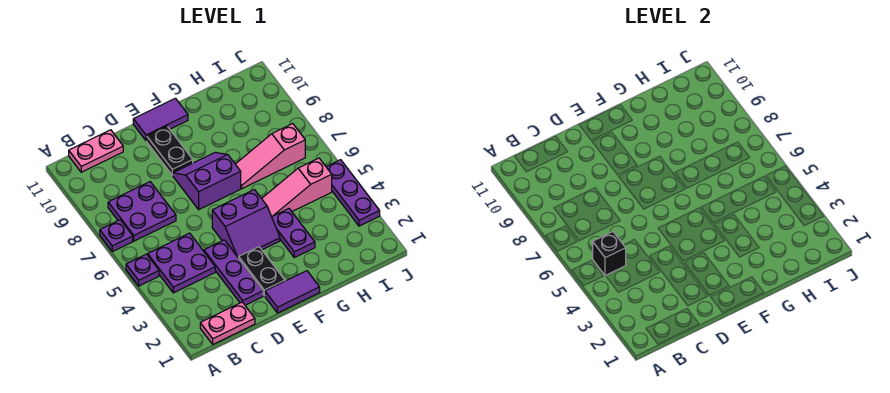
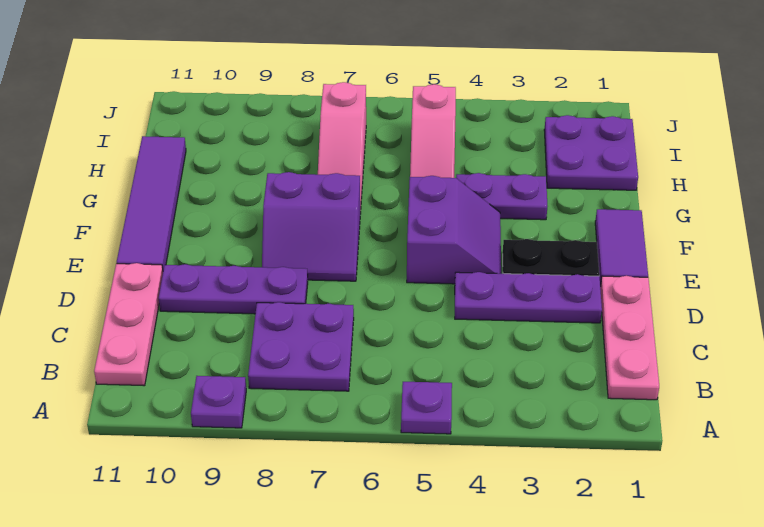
purple 1x1 plate [100,220,133,252] -> purple 1x1 plate moved to [191,376,246,428]
pink 1x2 plate [200,302,255,344] -> pink 1x3 plate [600,276,659,400]
purple 2x2 plate [148,233,215,293] -> purple 2x2 plate moved to [544,115,638,190]
black 1x1 brick [593,232,626,276] -> none
pink 1x2 plate [69,130,123,172] -> pink 1x3 plate [94,263,163,386]
purple 2x2 slope [173,152,241,209] -> purple 2x2 slope turned to [262,172,360,281]
black 1x2 plate [147,126,193,175] -> none
purple 1x2 tile [133,98,188,141] -> purple 1x4 tile [117,136,186,270]
purple 1x3 plate [326,160,380,226] -> purple 1x3 plate moved to [159,264,308,314]

